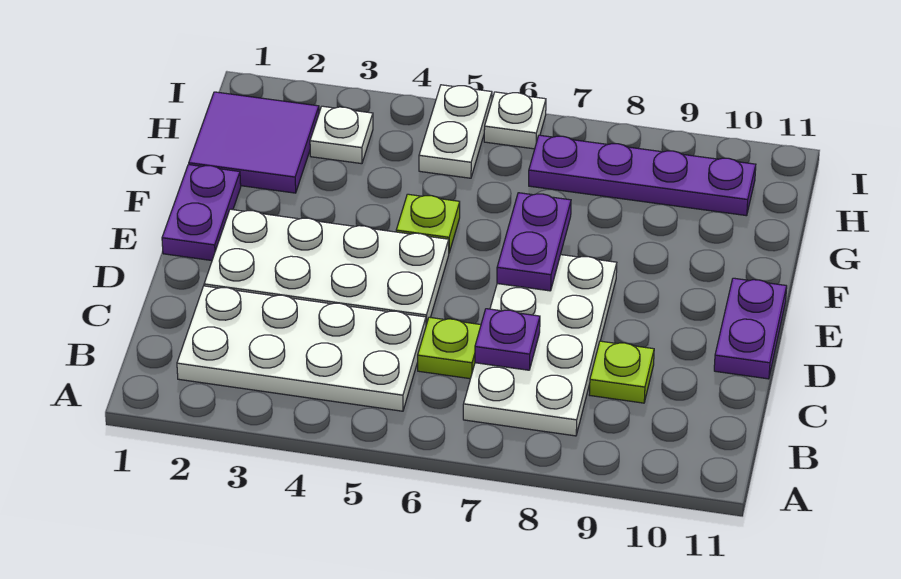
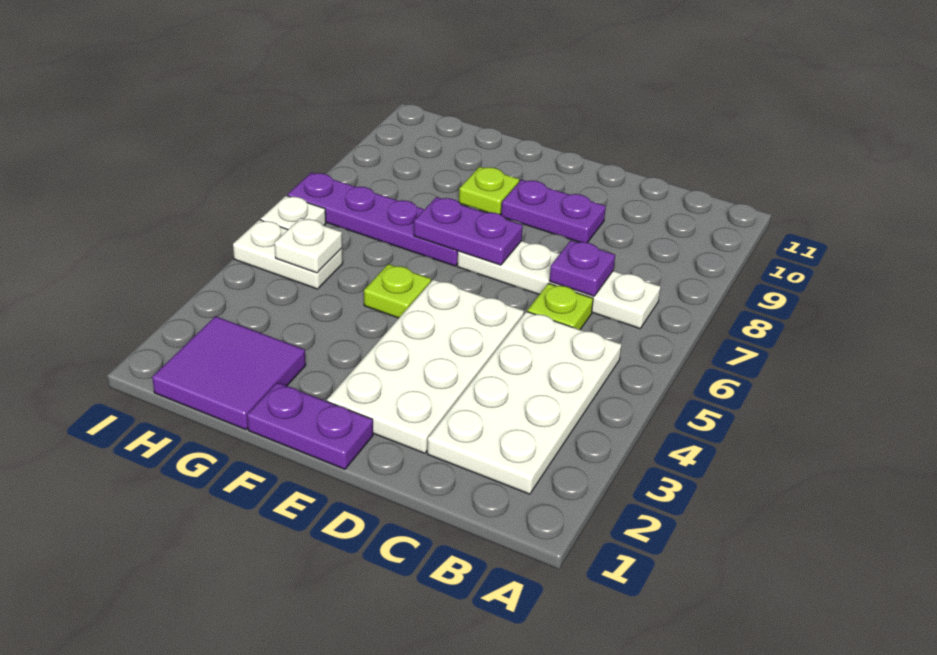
white 2x4 plate [463,255,617,436] -> white 1x4 plate [457,241,661,329]
lime 1x1 plate [589,341,654,403] -> lime 1x1 plate moved to [459,167,519,214]
purple 1x2 plate [714,278,787,379] -> purple 1x2 plate moved to [501,180,606,242]
white 1x1 plate [310,106,373,164] -> white 1x1 plate moved to [275,218,342,273]
purple 1x4 plate [529,135,756,216] -> purple 1x4 plate turned to [287,172,458,266]

